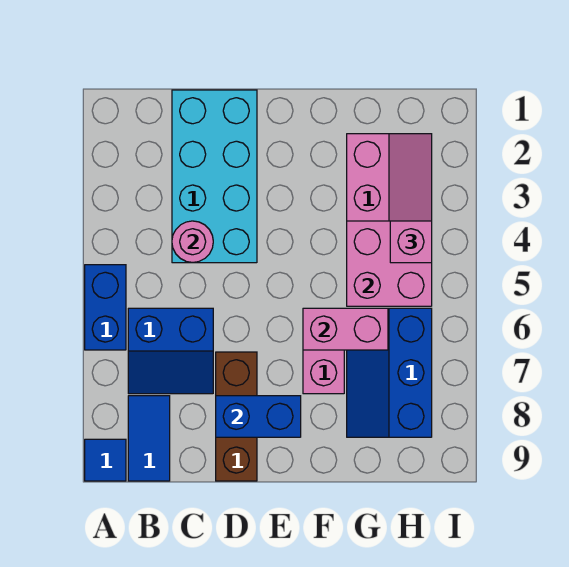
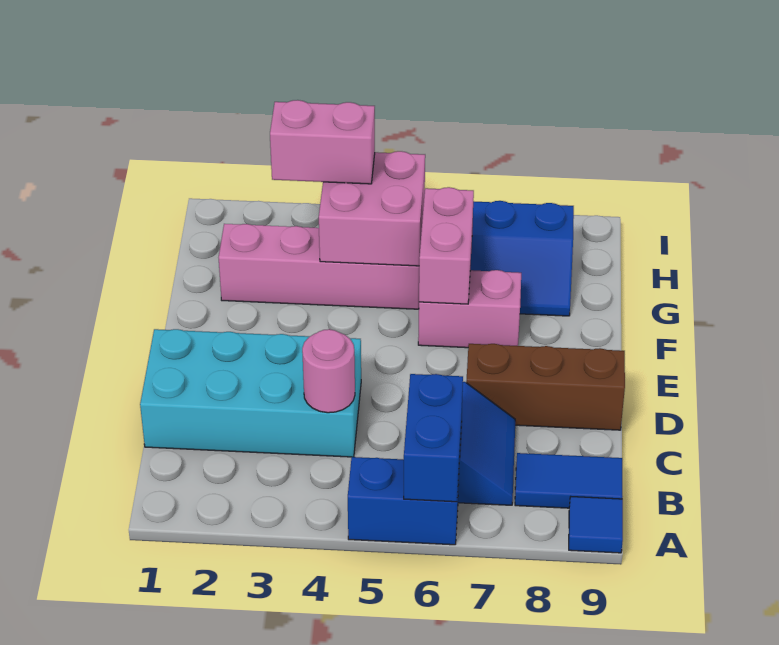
blue 1x2 brick [216,396,301,437] -> blue 1x2 brick moved to [404,374,463,502]
pink 1x1 brick [390,221,432,263] -> pink 1x2 brick [270,100,375,184]

